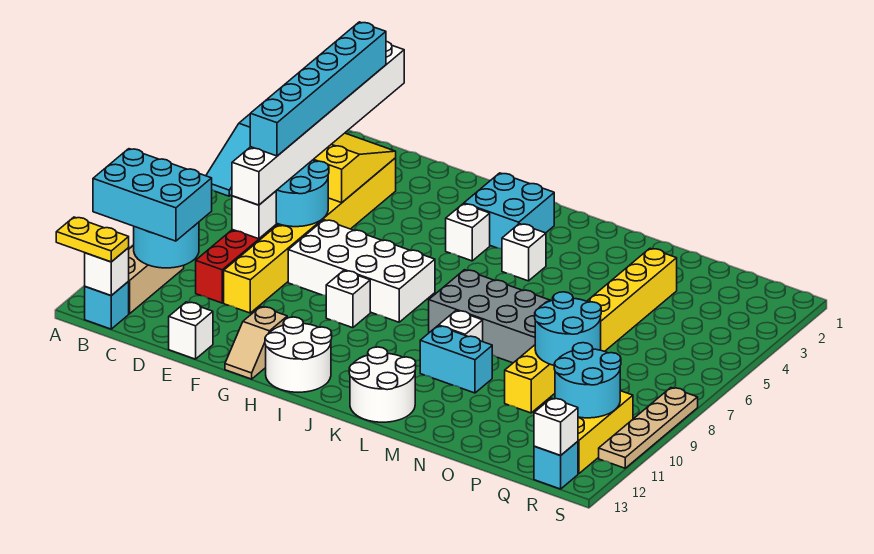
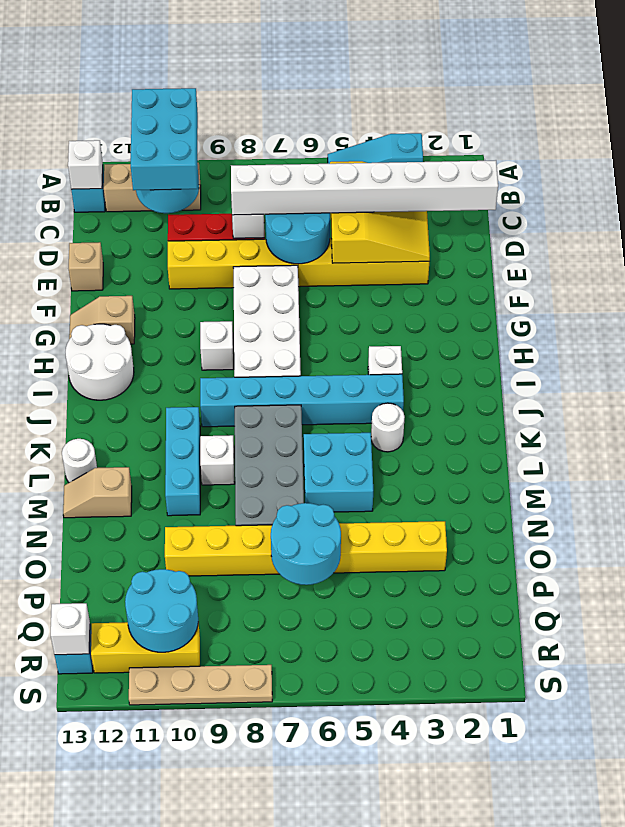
yellow 1x2 plate [56,217,129,262] -> none
cyan 1x6 brick [250,22,386,156] -> cyan 1x6 brick moved to [200,374,404,427]
white 1x1 brick [169,302,213,359] -> tan 1x1 brick [69,242,103,291]
cyan 2x2 brick [464,173,554,249] -> cyan 2x2 brick moved to [304,433,373,512]
white 1x1 brick [502,224,546,281] -> white 1x1 round brick [371,403,405,452]
white 2x2 round brick [349,347,416,422] -> white 1x1 round brick [62,439,97,483]
cyan 1x2 brick [420,326,492,393] -> cyan 1x3 brick [165,407,200,516]
none -> tan 1x2 slope [63,467,132,518]
cyan 2x2 round brick [535,292,601,365] -> cyan 2x2 round brick moved to [271,503,341,585]

